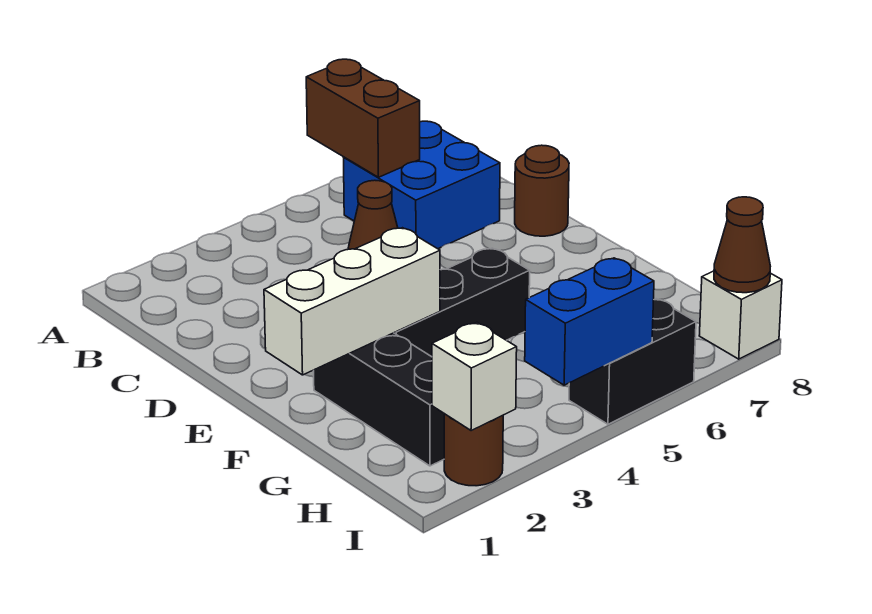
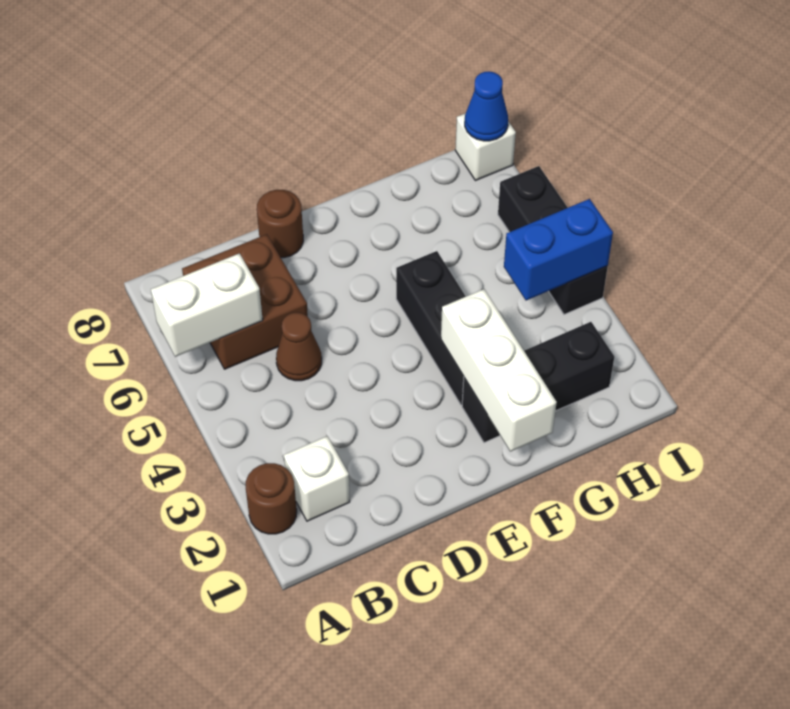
brown 1x2 brick [306,59,420,177] -> white 1x2 brick [151,253,263,357]
blue 2x2 brick [344,121,500,249] -> brown 2x2 brick [182,234,308,369]
brown 1x1 round brick [444,414,503,486] -> brown 1x1 round brick moved to [246,463,297,534]
white 1x1 brick [432,322,517,431] -> white 1x1 brick moved to [284,436,350,521]
blue 1x2 brick [525,258,654,385] -> blue 1x2 brick turned to [504,199,613,300]
black 1x2 brick [569,299,696,424] -> black 1x3 brick [498,166,608,314]
brown 1x1 cone [714,197,770,293] -> blue 1x1 cone [465,71,508,141]

